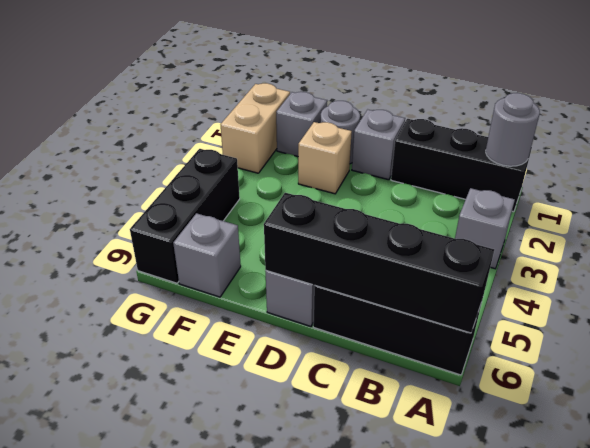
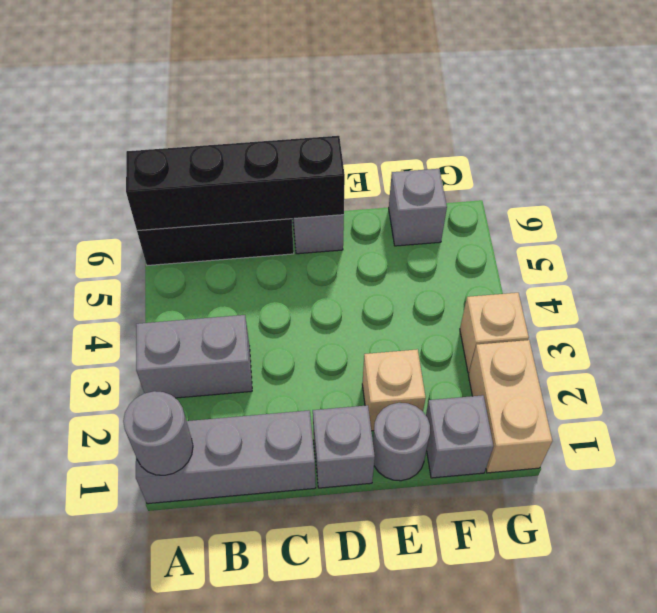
black 1x3 brick [391,119,532,212] -> grey 1x3 brick [136,410,316,504]
grey 1x1 brick [455,188,515,269] -> grey 1x2 brick [136,315,252,398]
none -> tan 1x1 brick [460,293,529,373]
black 1x3 brick [130,149,240,283] -> none

